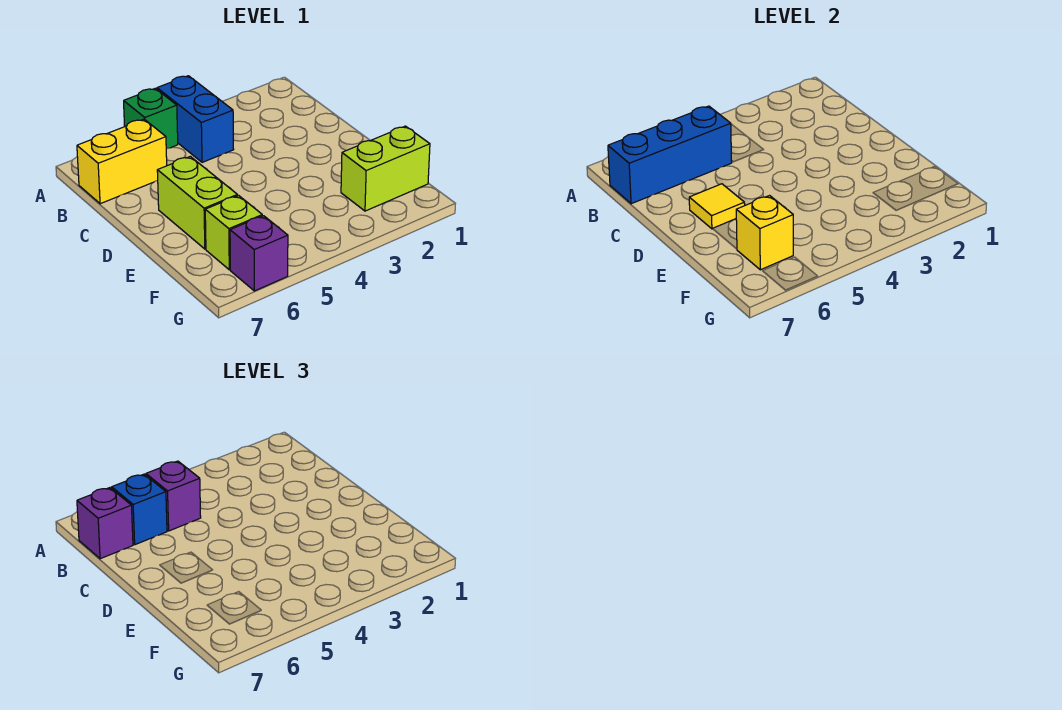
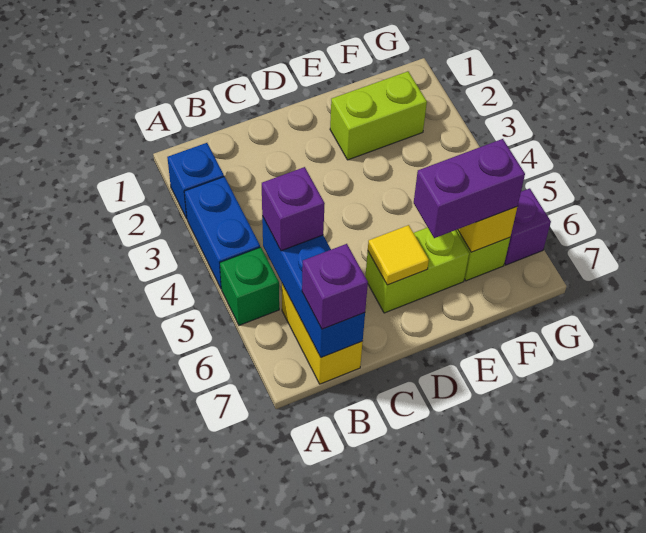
blue 1x2 brick [157,76,234,162] -> blue 1x2 brick turned to [184,177,260,289]
blue 1x1 brick [112,474,167,545] -> blue 1x1 brick moved to [167,143,224,219]
none -> purple 1x2 brick [414,139,525,238]
lime 1x2 brick [341,126,430,211] -> lime 1x2 brick turned to [330,71,427,160]

